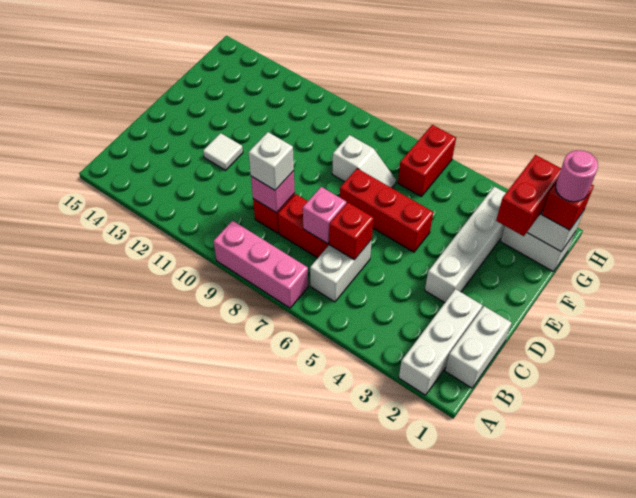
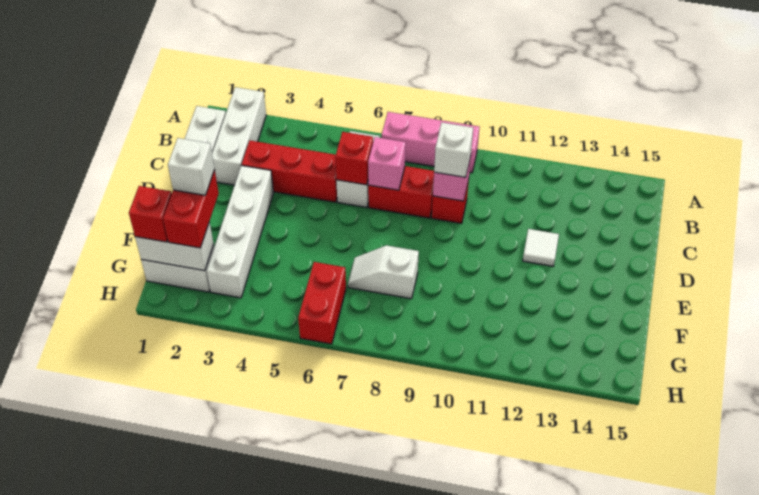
red 1x3 brick [340,169,433,252] -> red 1x3 brick moved to [242,141,337,202]
none -> white 1x1 brick [168,138,215,195]
pink 1x1 round brick [556,150,598,202] -> none

